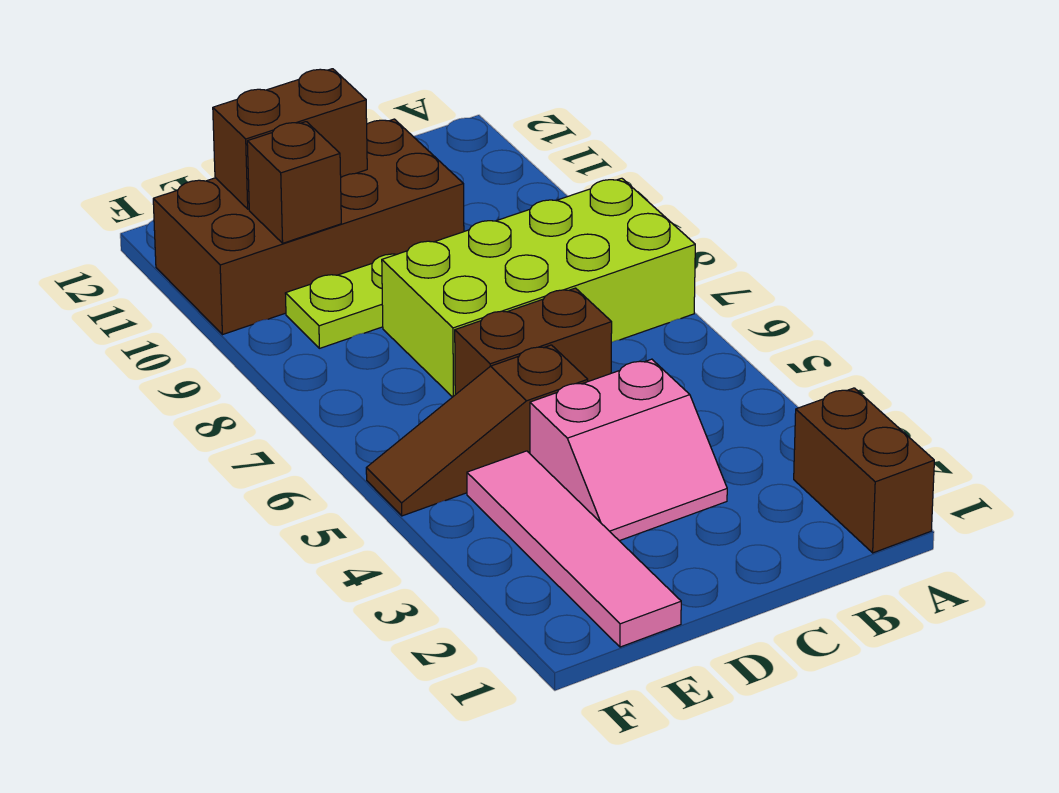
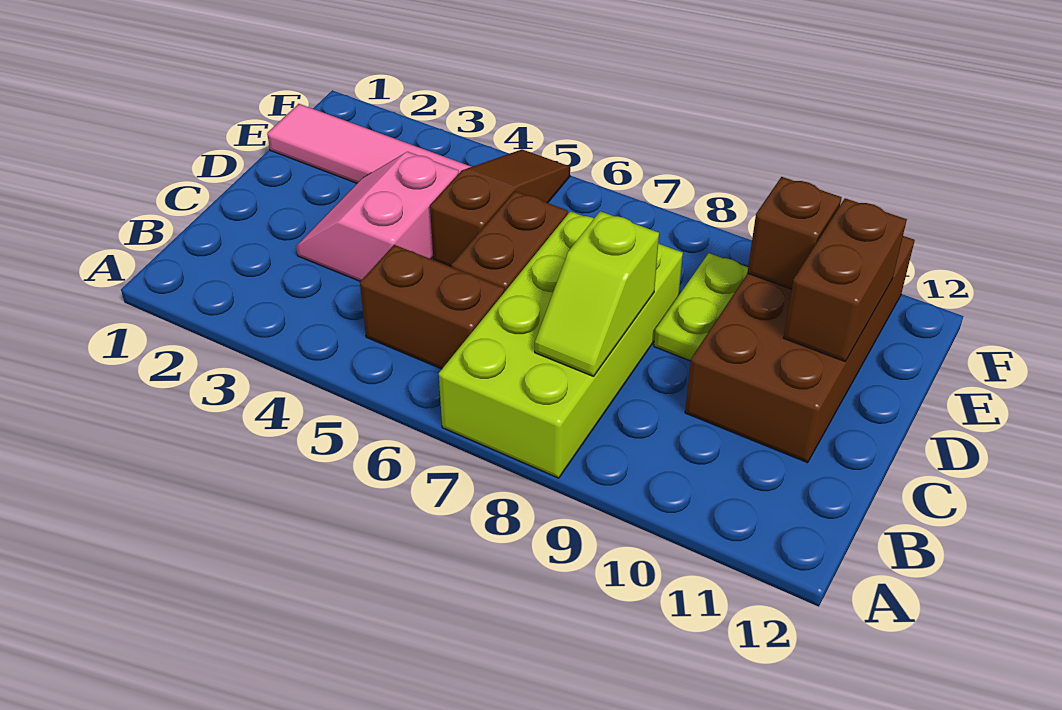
brown 1x2 brick [794,388,934,553] -> brown 1x2 brick moved to [360,245,504,369]
none -> lime 1x2 slope [535,211,659,376]

